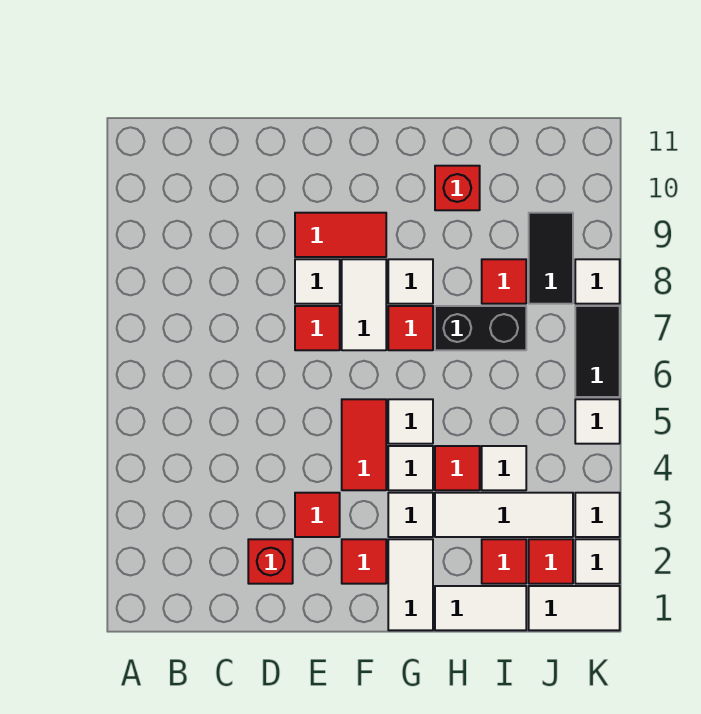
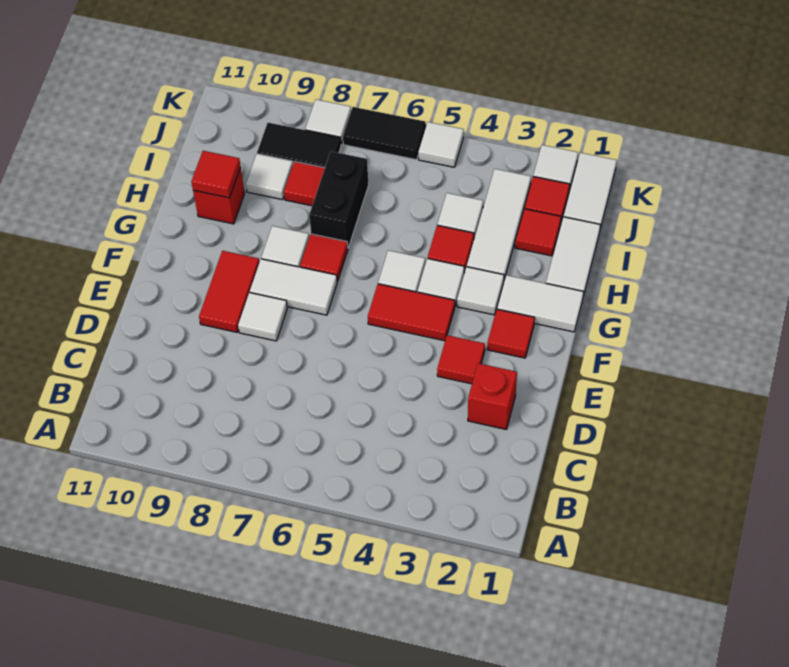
red 1x1 tile [295,306,340,350] -> red 1x1 tile moved to [191,151,241,198]
white 1x1 tile [575,493,620,537] -> white 1x1 tile moved to [246,154,293,200]

